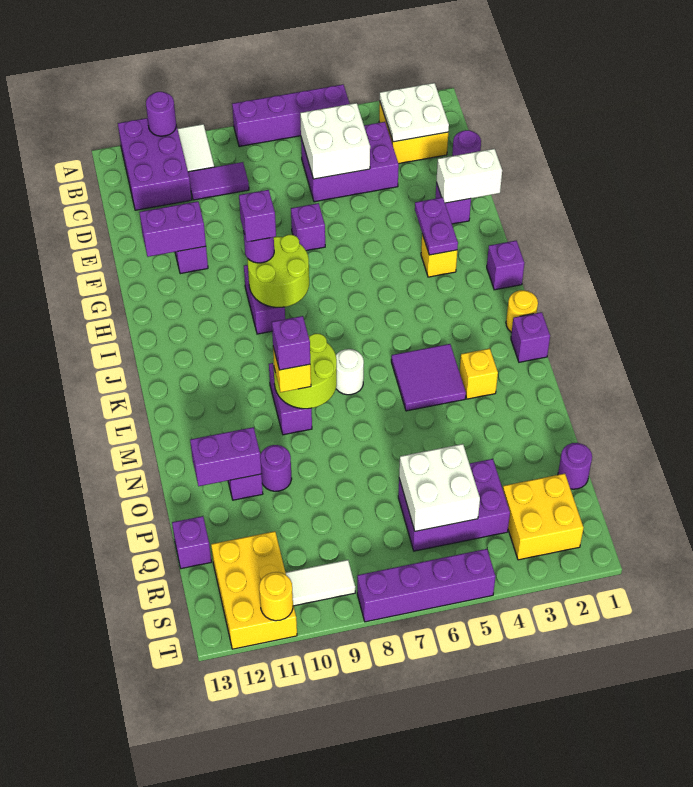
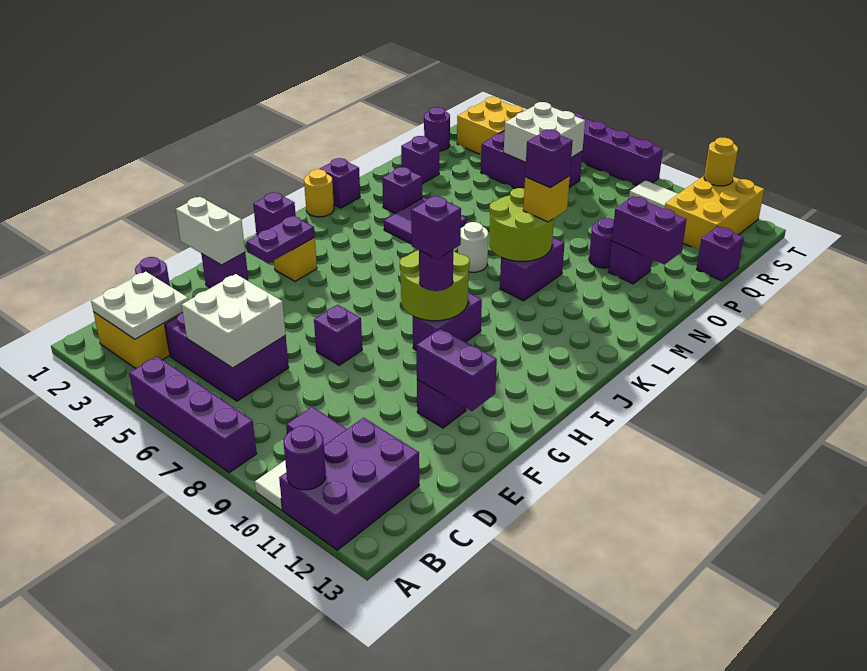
yellow 1x1 brick [459,349,498,399] -> purple 1x1 brick [382,167,422,214]
none -> purple 1x1 brick [401,136,439,184]

